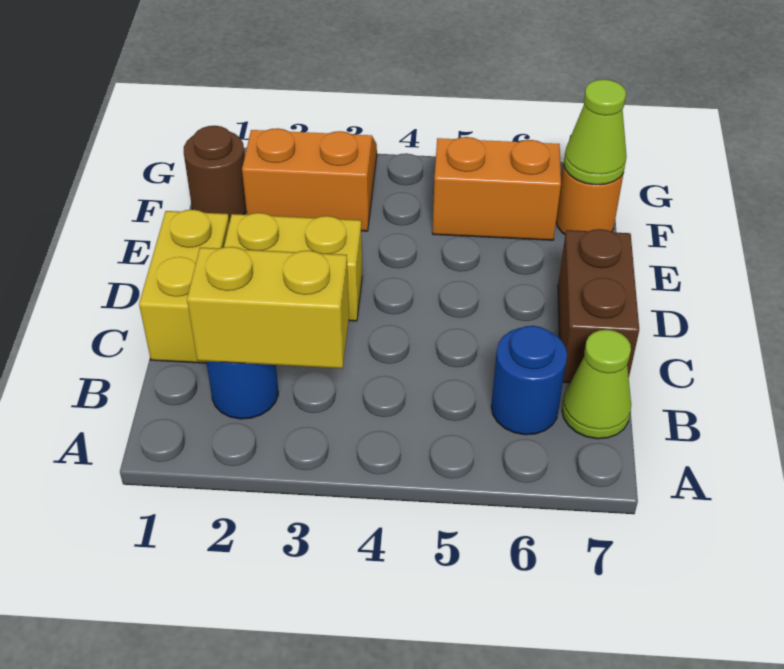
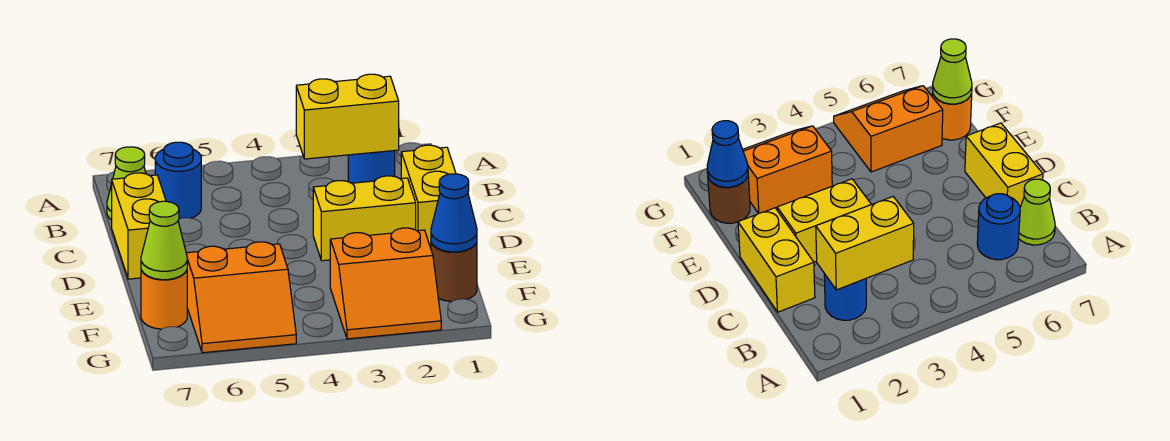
brown 1x2 brick [558,229,639,383] -> yellow 1x2 brick [112,173,166,279]
none -> blue 1x1 cone [431,174,477,252]

